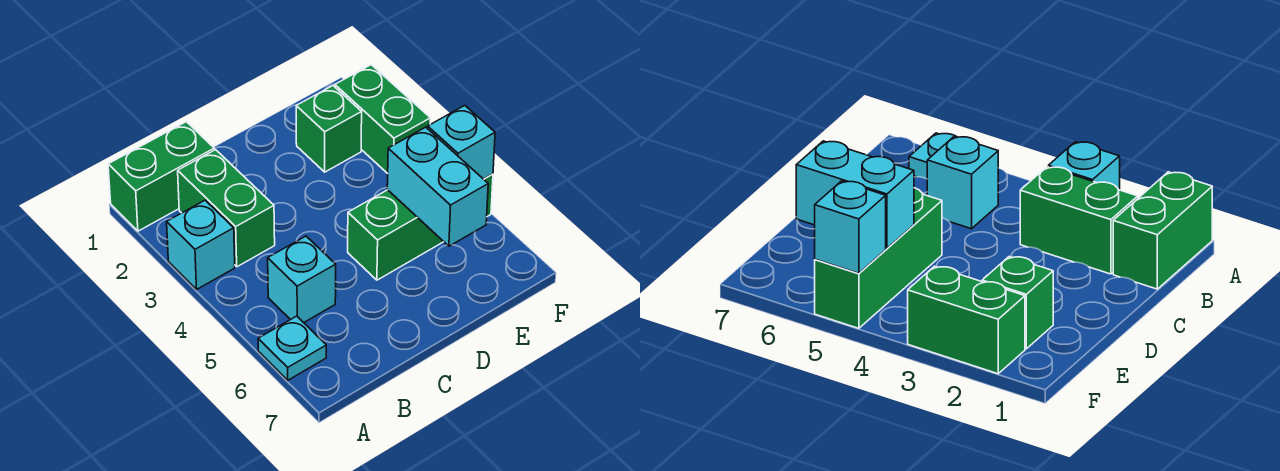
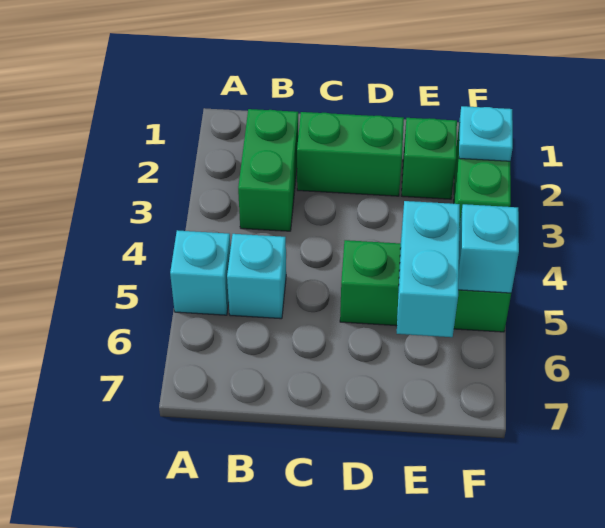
green 1x2 brick [108,122,214,231] -> green 1x2 brick moved to [297,112,404,196]
cyan 1x1 brick [167,200,235,289] -> cyan 1x1 brick moved to [170,230,231,315]
cyan 1x1 plate [258,316,326,380] -> cyan 1x1 plate moved to [459,106,513,161]

